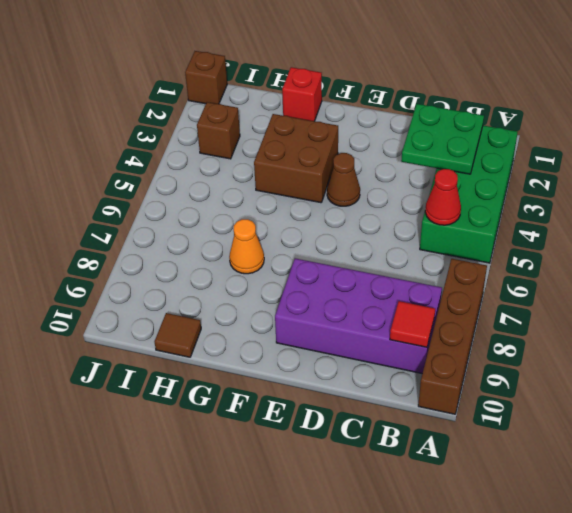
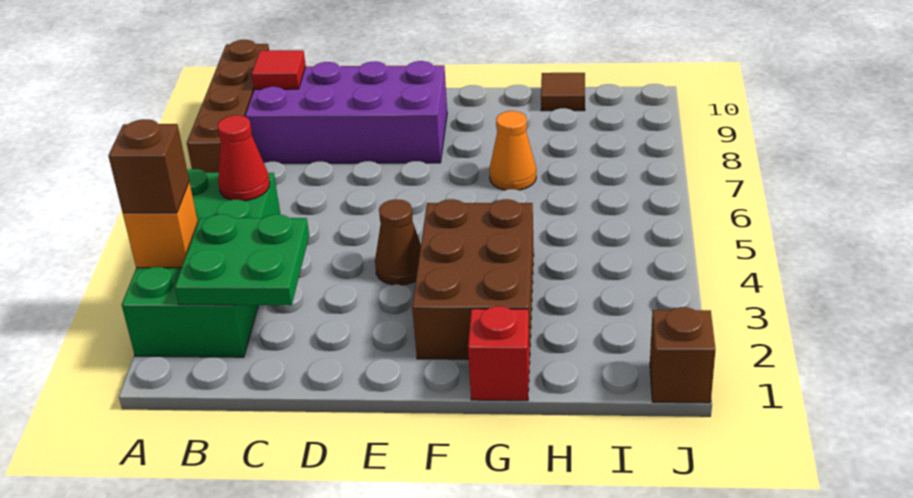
none -> orange 1x1 brick [123,182,198,268]
brown 2x2 brick [254,114,338,203] -> brown 2x3 brick [412,199,534,359]
brown 1x1 brick [197,102,240,159] -> brown 1x1 brick moved to [108,119,189,213]

